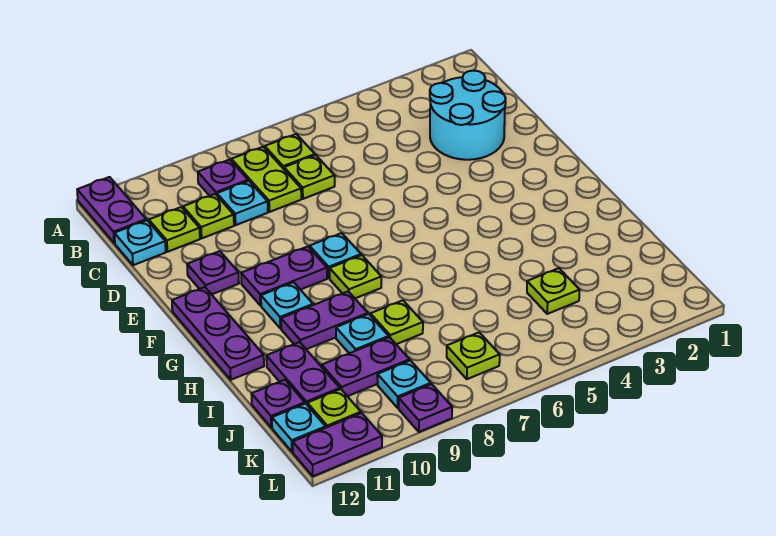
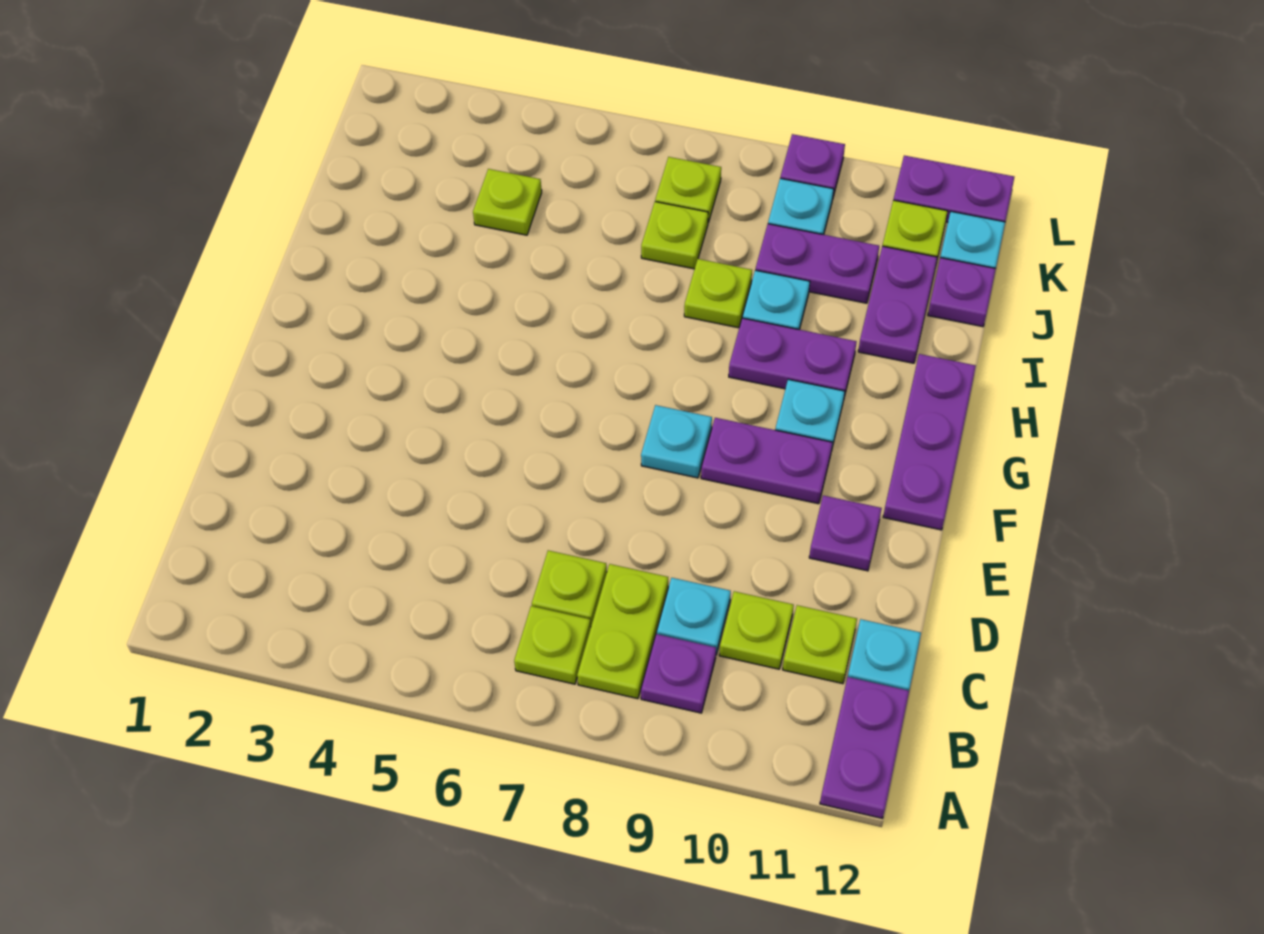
cyan 2x2 round brick [430,70,506,160] -> none
lime 1x1 plate [330,255,381,298] -> lime 1x1 plate moved to [641,202,708,269]

